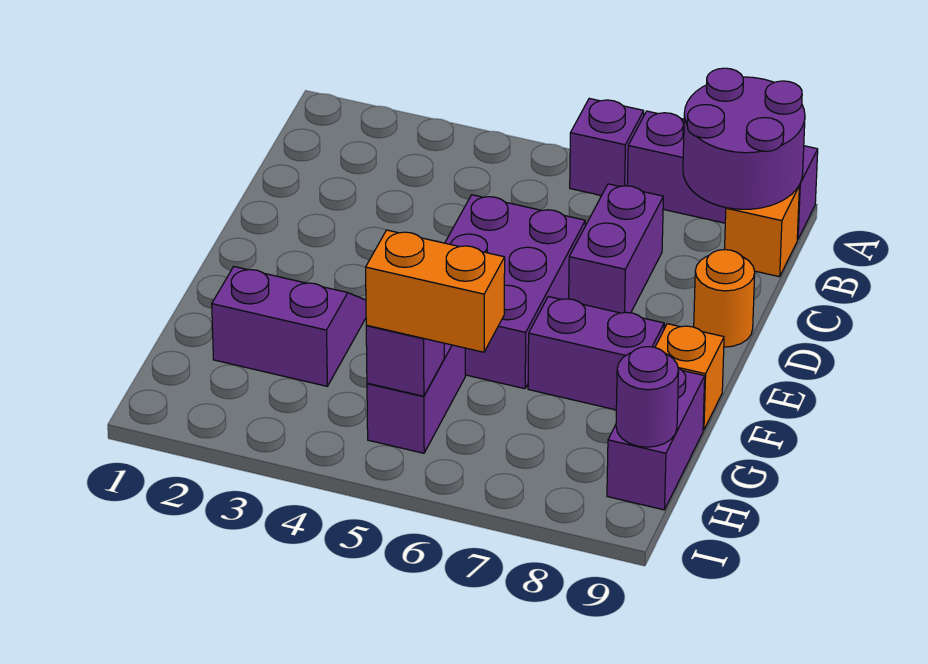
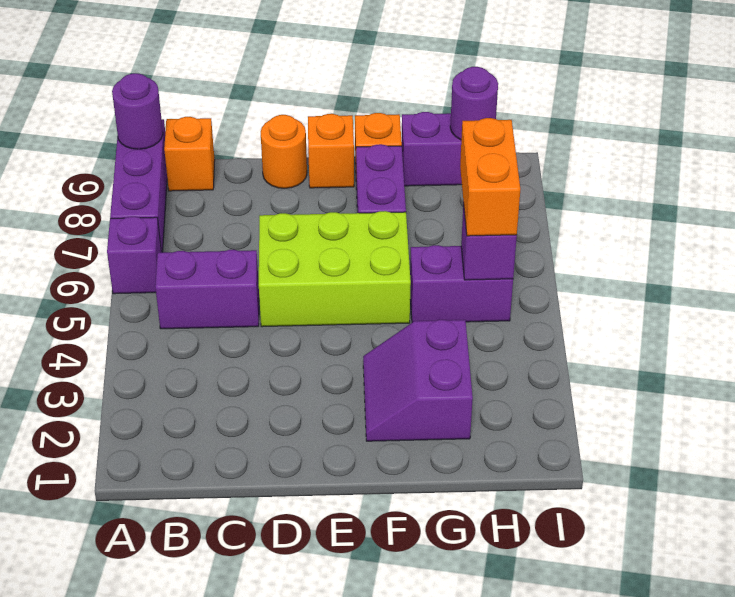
purple 2x2 round brick [683,68,805,209] -> purple 1x1 round brick [112,73,163,149]
purple 1x2 brick [569,184,663,313] -> purple 1x2 brick moved to [155,250,259,329]
purple 2x3 brick [445,195,586,389] -> lime 2x3 brick [259,211,411,327]
none -> orange 1x1 brick [308,114,354,188]

